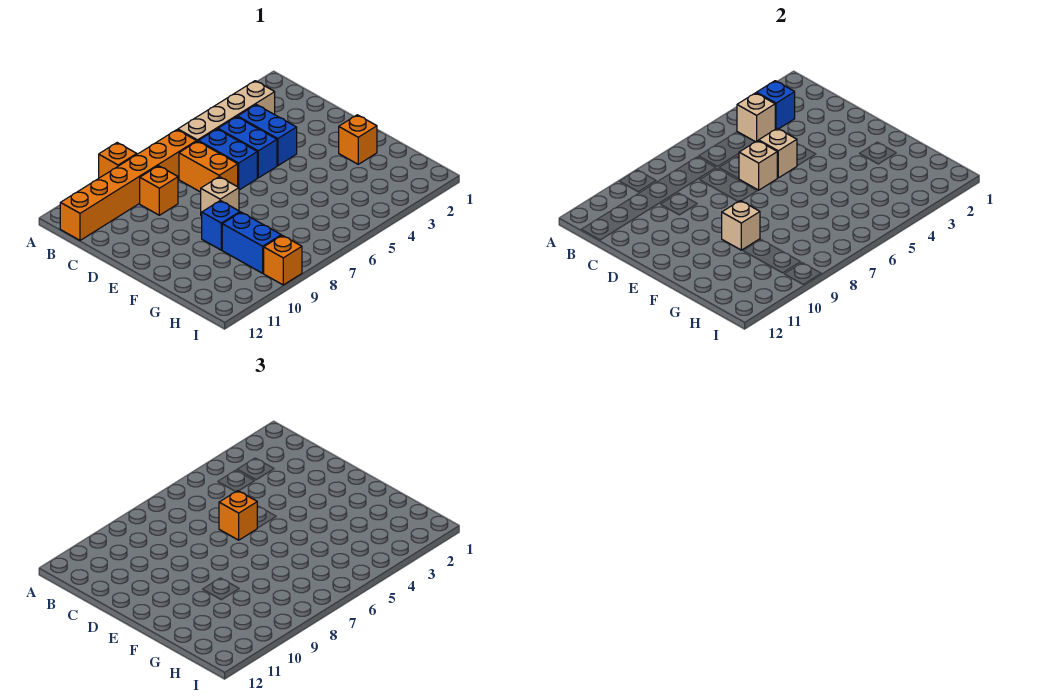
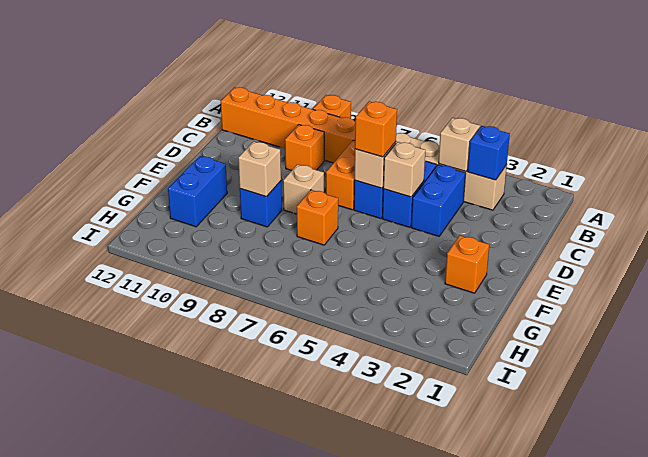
blue 1x2 brick [222,212,281,273] -> blue 1x2 brick moved to [168,156,227,227]
orange 1x1 brick [264,235,302,285] -> orange 1x1 brick moved to [297,190,338,245]

